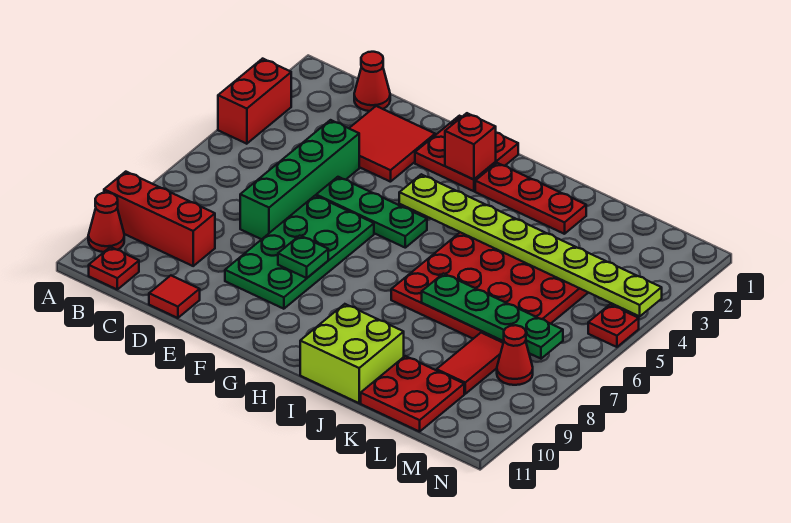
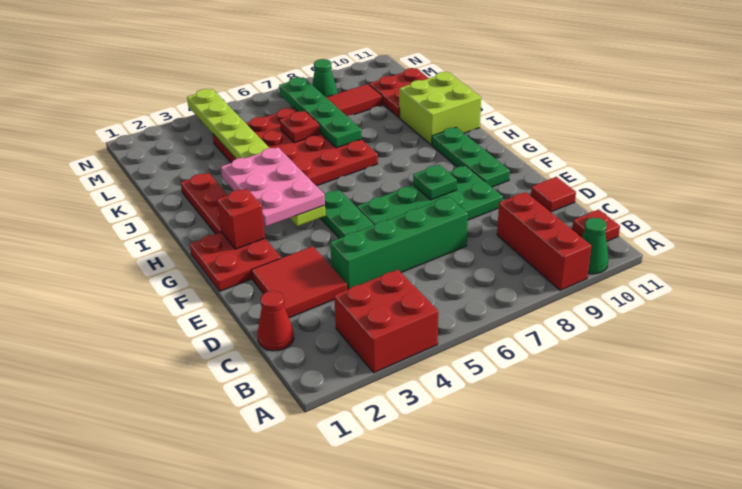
red 1x2 brick [218,59,291,144] -> red 2x2 brick [334,270,438,373]
red 1x1 cone [88,193,124,252] -> green 1x1 cone [582,218,609,274]
none -> green 1x3 plate [432,127,510,187]
none -> pink 2x3 plate [221,147,325,227]
red 1x1 cone [497,325,533,385] -> green 1x1 cone [312,59,338,97]
red 1x1 plate [588,305,639,347] -> red 1x1 plate moved to [280,111,320,143]

